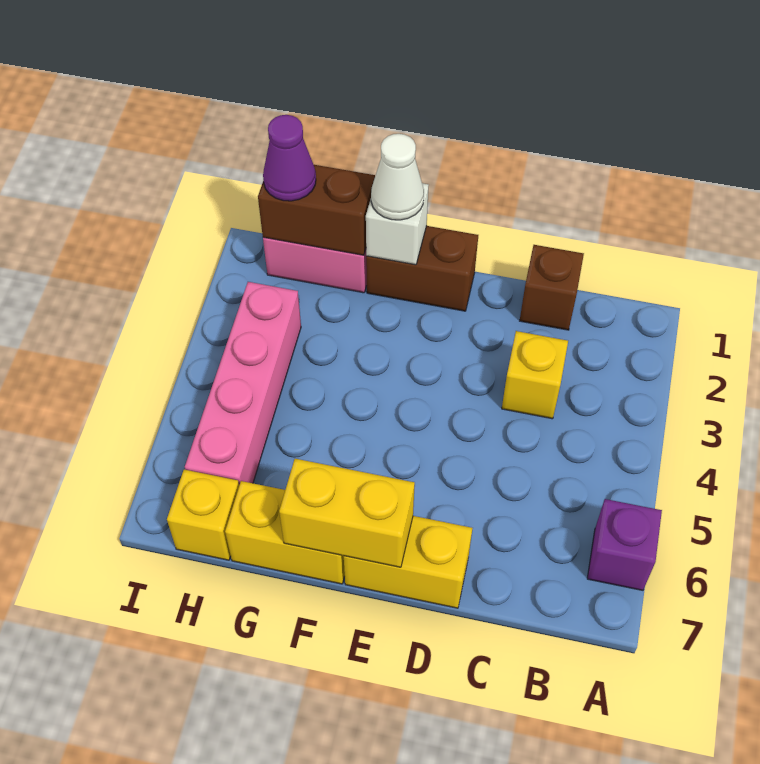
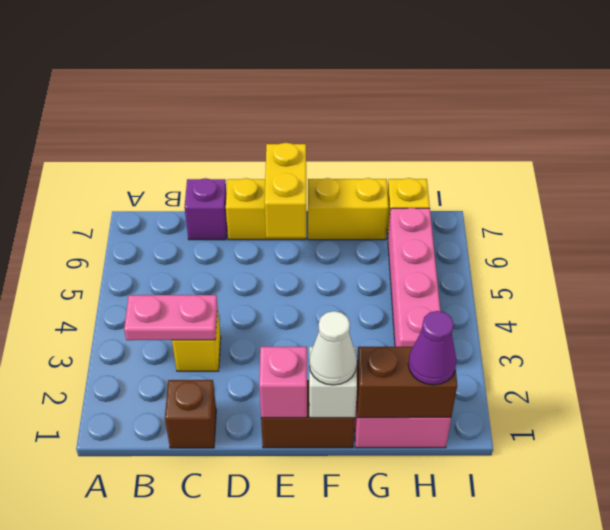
purple 1x1 brick [587,499,662,590] -> purple 1x1 brick moved to [185,178,227,240]
none -> pink 1x2 plate [124,295,217,340]
none -> pink 1x1 brick [259,347,307,418]
yellow 1x2 brick [279,459,415,567] -> yellow 1x2 brick turned to [265,143,306,238]

